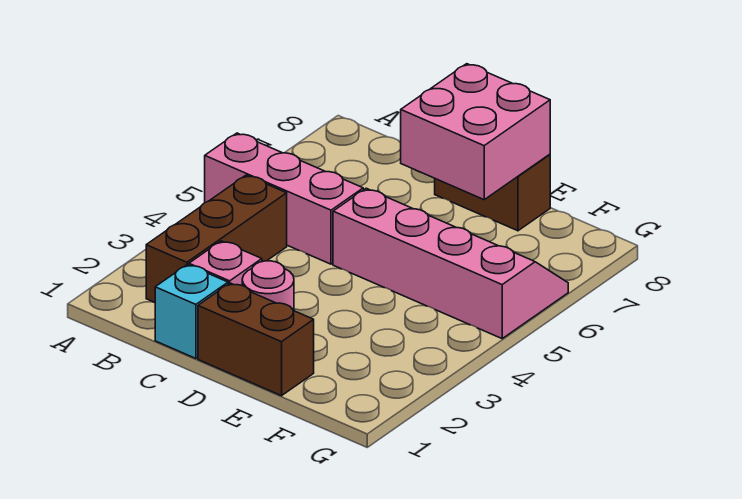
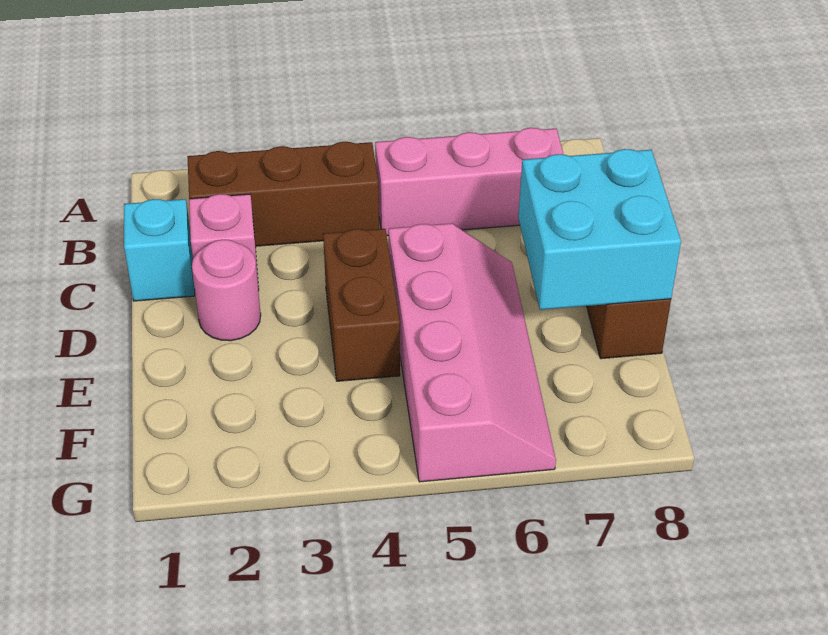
pink 1x3 brick [205,133,363,264] -> pink 1x3 brick turned to [375,128,563,236]
brown 1x2 brick [198,283,314,396] -> brown 1x2 brick moved to [323,229,400,381]
pink 2x2 brick [400,64,550,200] -> cyan 2x2 brick [518,149,681,310]

